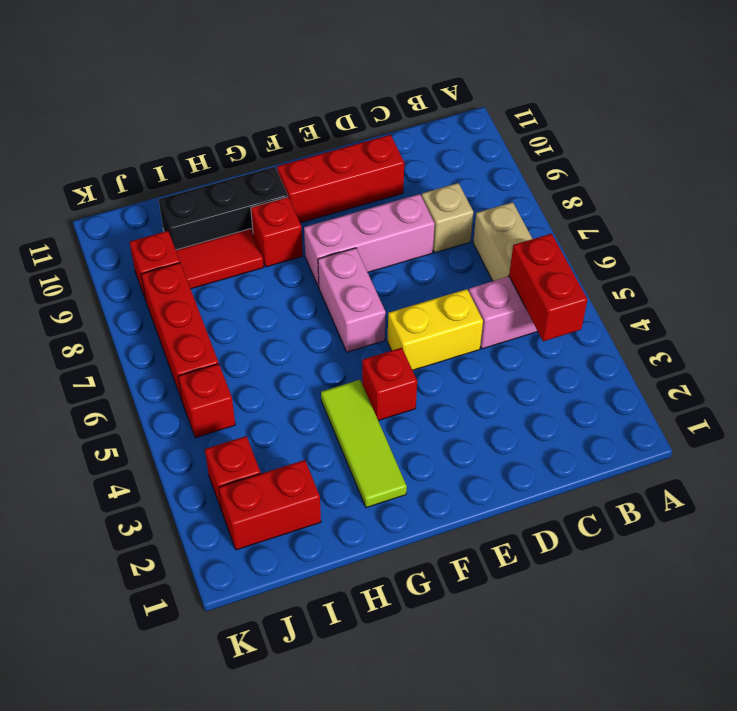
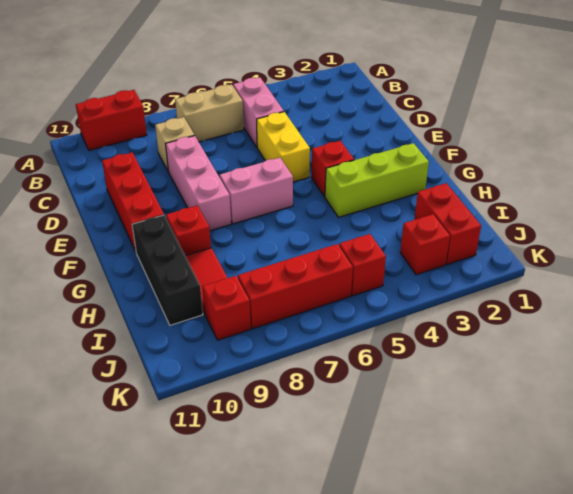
red 1x2 brick [509,234,587,341] -> red 1x2 brick moved to [76,90,147,150]
lime 1x3 tile [321,380,407,508] -> lime 1x3 brick [325,143,429,217]

